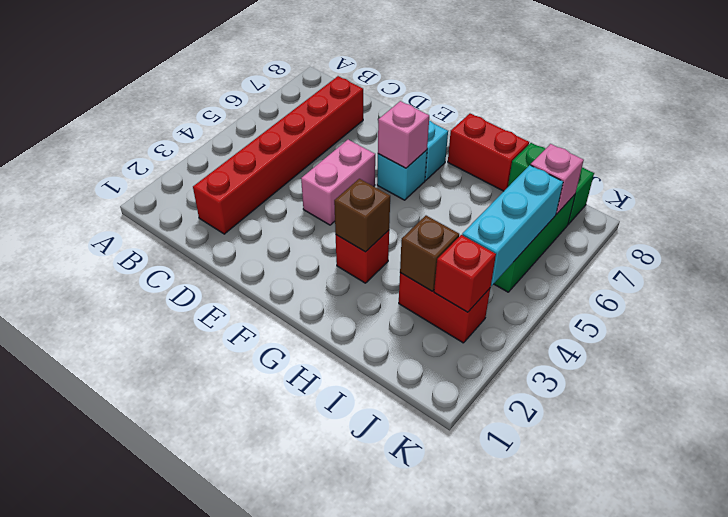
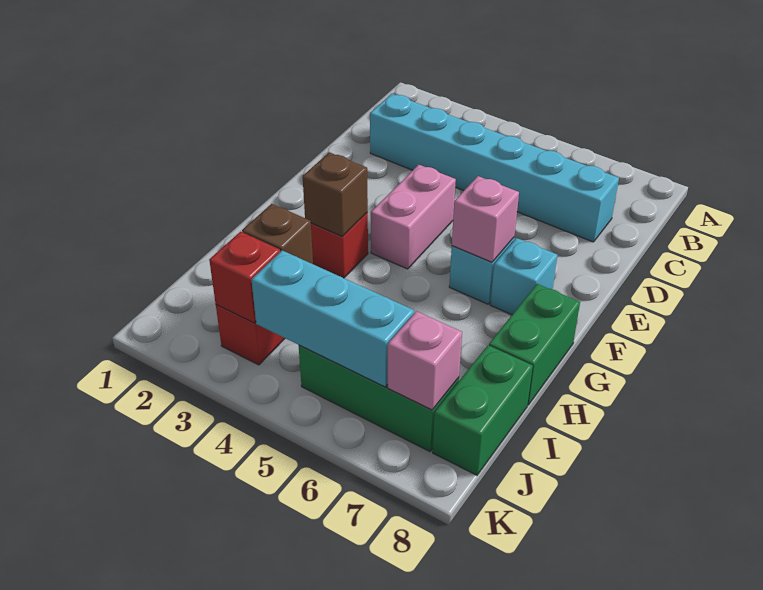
red 1x6 brick [193,76,363,234] -> cyan 1x6 brick [370,94,619,242]
pink 1x2 brick [301,140,375,225] -> pink 1x2 brick turned to [371,165,456,269]
red 1x2 brick [448,114,529,191] -> green 1x2 brick [489,284,580,405]

